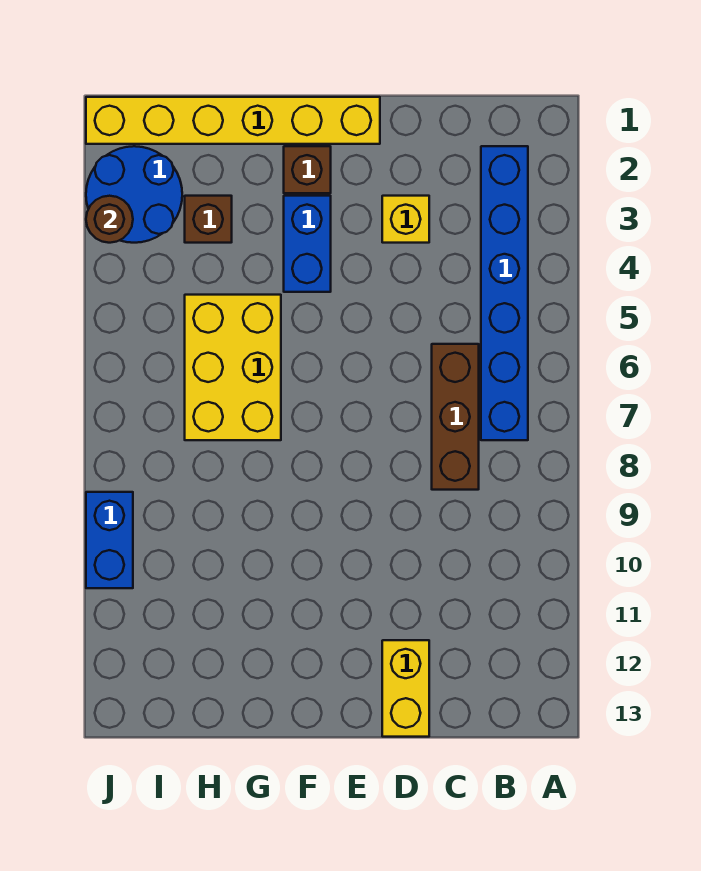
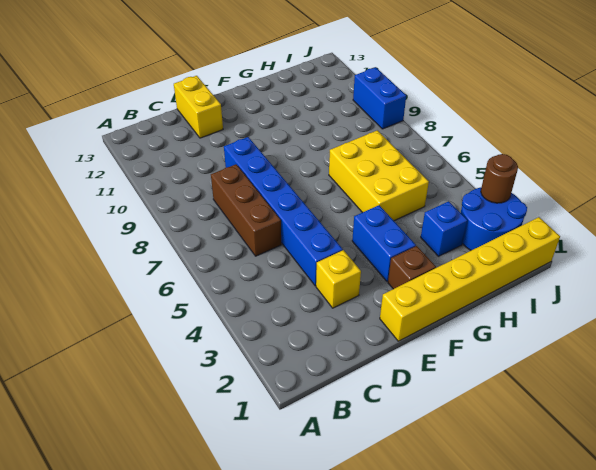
blue 1x6 brick [481,146,528,440] -> blue 1x6 brick moved to [224,137,343,286]
brown 1x1 brick [185,196,232,243] -> blue 1x1 brick [421,201,468,256]

